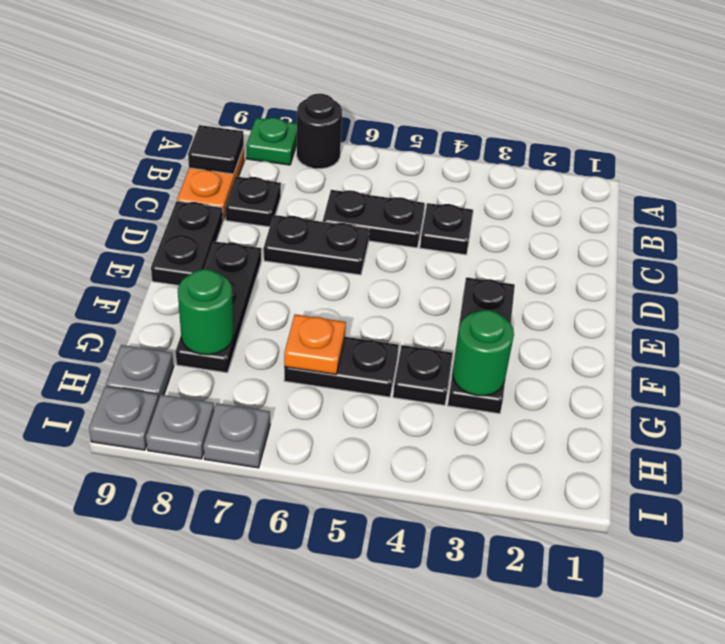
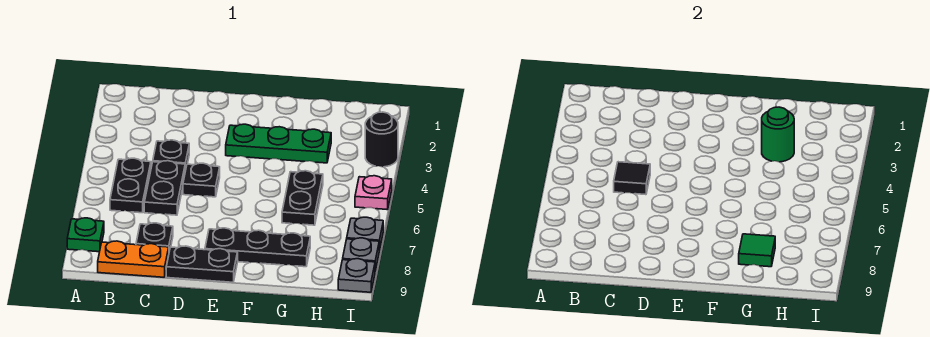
black 1x1 round brick [296,94,342,169] -> black 1x1 round brick moved to [365,112,398,167]
black 1x1 tile [188,125,244,174] -> black 1x1 tile moved to [614,162,650,195]
black 1x2 plate [264,215,369,275] -> black 1x2 plate moved to [110,158,151,213]
black 1x3 plate [448,278,515,414] -> green 1x3 plate [226,124,331,163]
black 1x1 plate [393,345,453,405] -> black 1x1 plate moved to [183,163,220,197]
orange 1x1 plate [284,314,346,374] -> none
green 1x1 round brick [178,269,233,355] -> green 1x1 tile [739,234,775,267]
grey 1x1 plate [106,345,173,400] -> none
none -> pink 1x1 plate [355,176,392,210]

